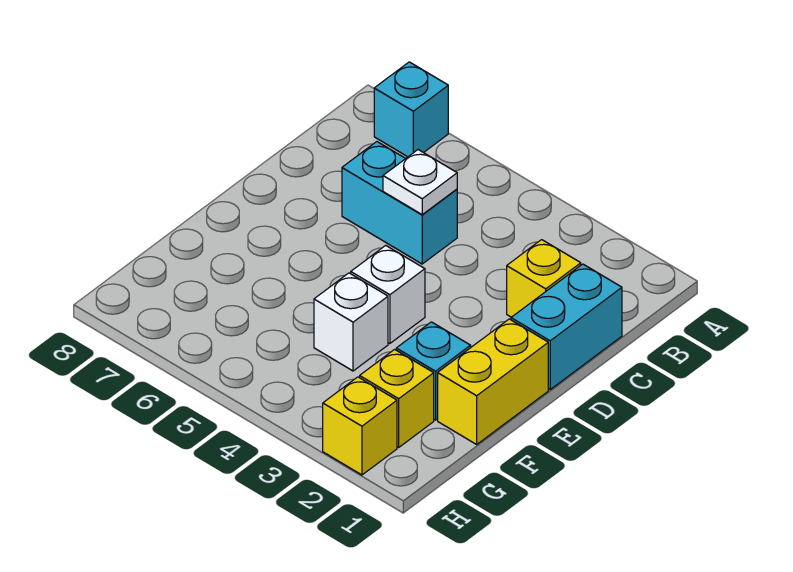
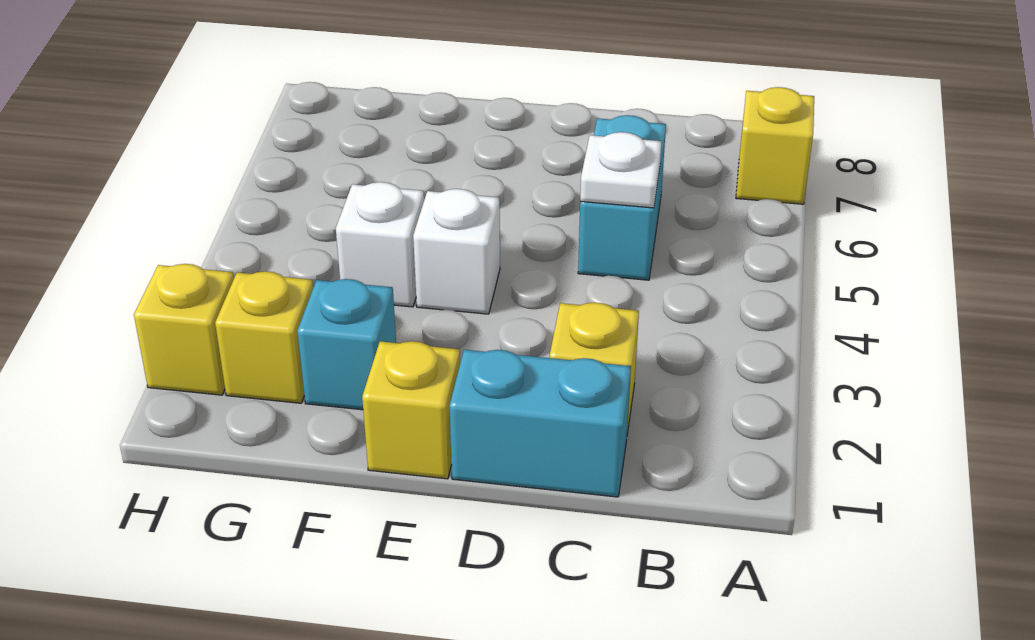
cyan 1x1 brick [374,62,448,157] -> yellow 1x1 brick [736,87,814,204]
yellow 1x2 brick [438,319,548,444] -> yellow 1x1 brick [362,341,460,479]

